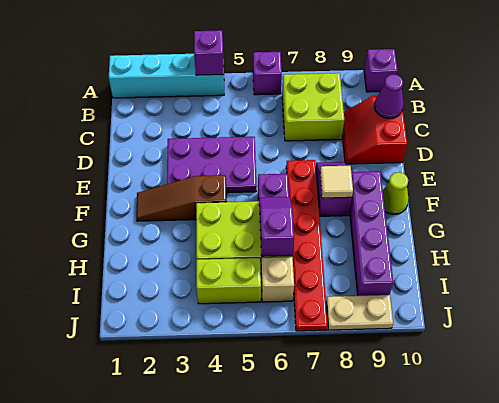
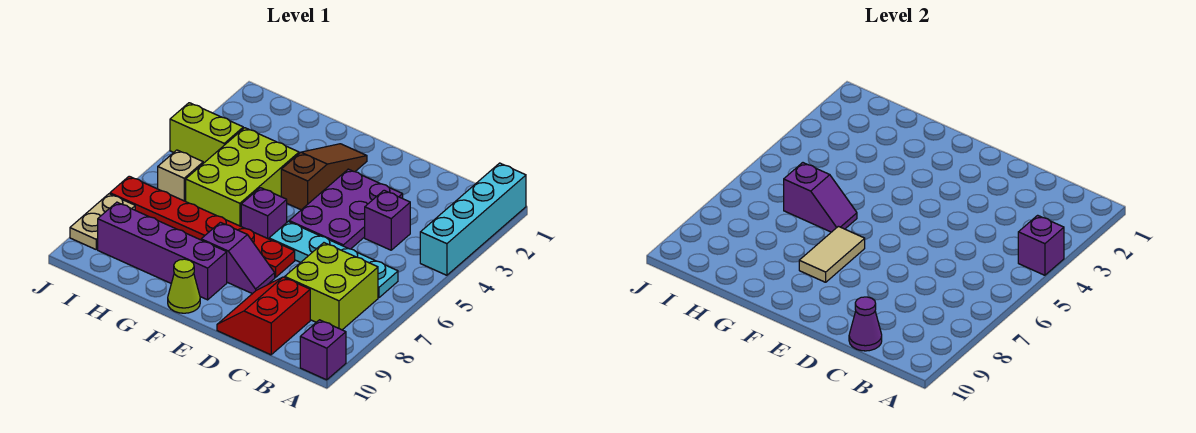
purple 1x1 brick [253,52,282,95] -> purple 1x1 brick moved to [365,190,410,250]
none -> cyan 1x4 plate [269,222,398,298]
red 2x2 slope [342,96,407,164] -> red 2x2 slope turned to [217,277,310,355]
tan 1x1 tile [320,166,353,198] -> tan 1x2 tile [799,226,865,282]
lime 1x2 brick [196,258,261,304] -> lime 1x2 brick turned to [170,103,243,163]

